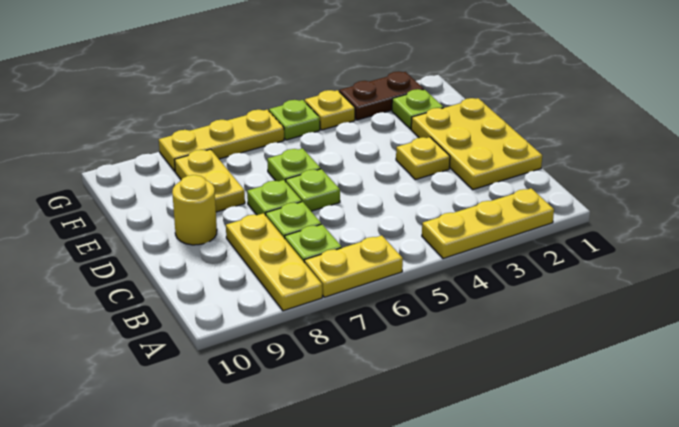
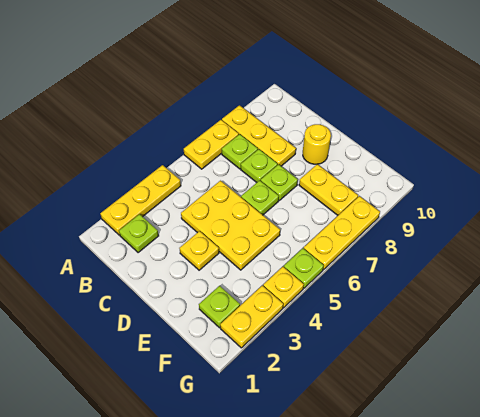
yellow 2x3 plate [411,98,542,190] -> yellow 2x3 plate moved to [181,181,280,270]
lime 1x1 plate [267,148,321,182] -> lime 1x1 plate moved to [119,214,159,253]
brown 1x2 plate [339,71,424,120] -> yellow 1x2 plate [220,285,283,348]

